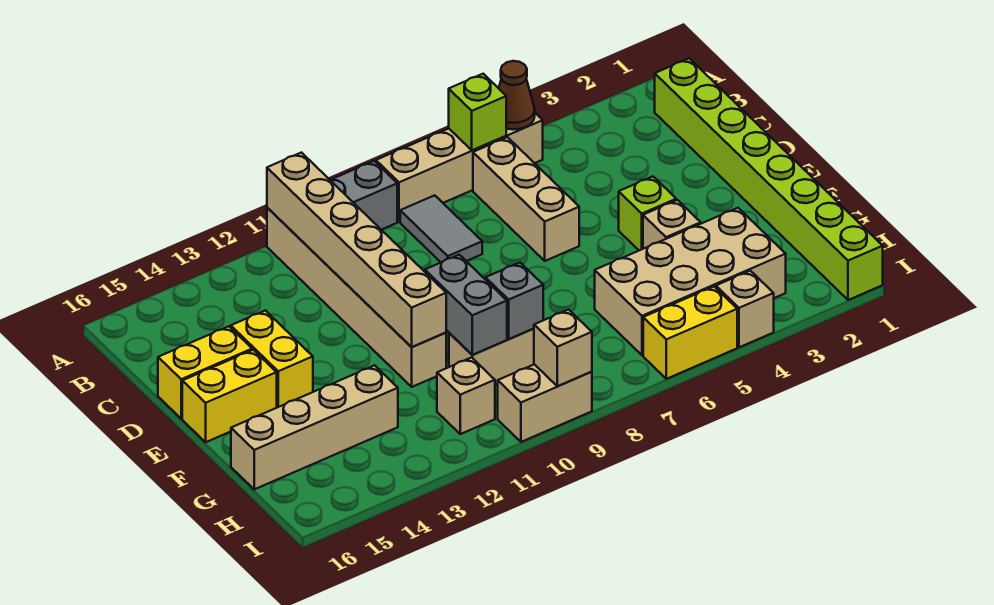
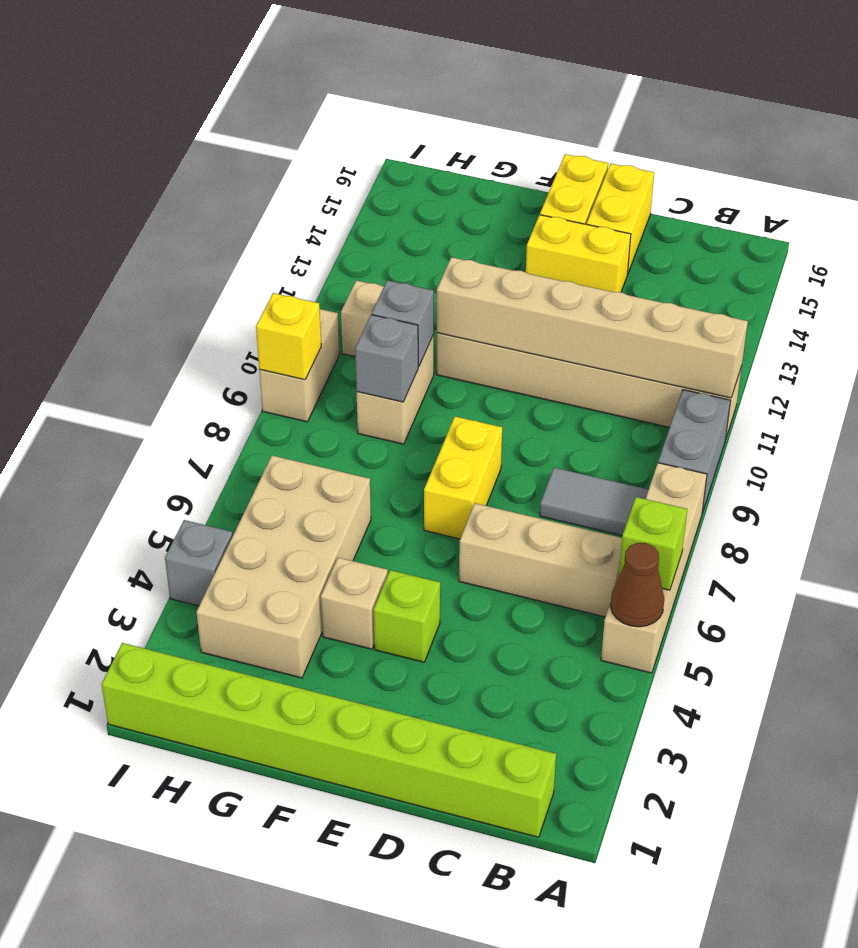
grey 1x2 brick [425,255,507,355] -> grey 1x1 brick [372,280,434,367]
tan 1x4 brick [231,365,398,489] -> none
tan 1x1 brick [716,271,774,347] -> grey 1x1 brick [165,520,233,606]
yellow 1x2 brick [643,287,737,379] -> yellow 1x2 brick moved to [424,416,502,539]
tan 1x1 brick [534,310,592,386] -> yellow 1x1 brick [256,293,321,380]

